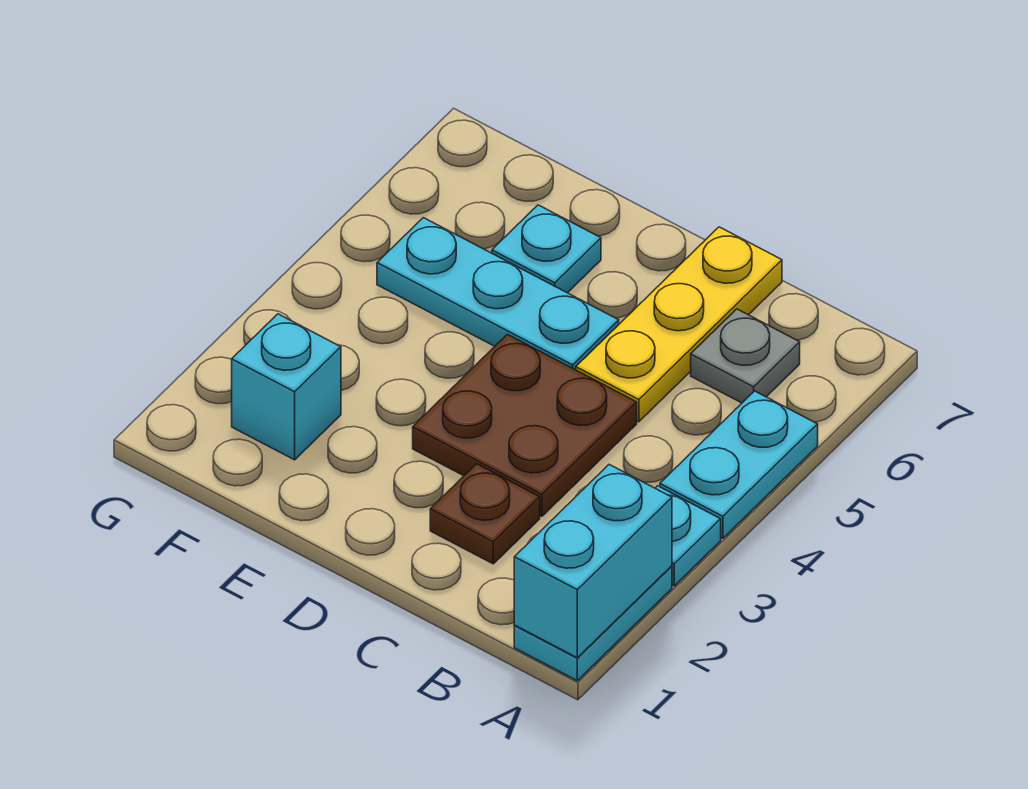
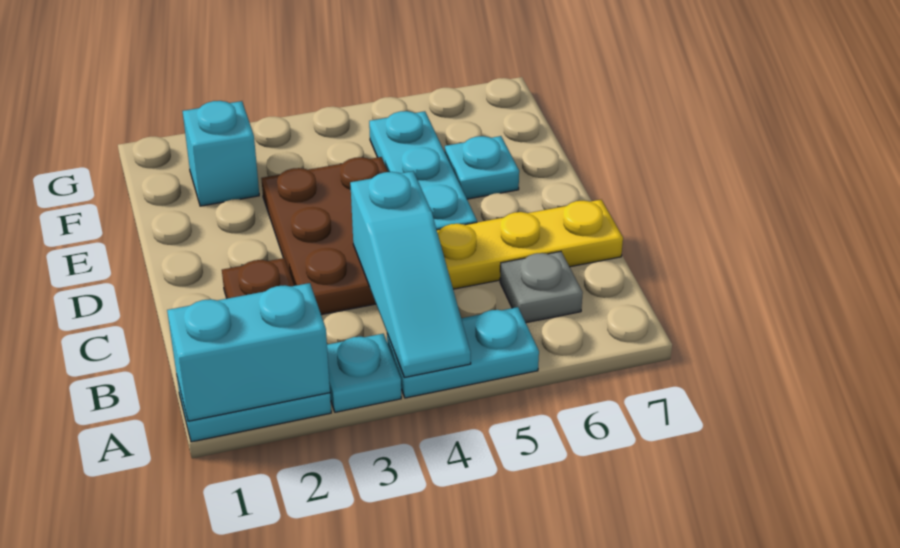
none -> cyan 1x3 slope [350,171,471,378]
brown 2x2 plate [413,334,637,516] -> brown 2x3 plate [261,157,388,315]

